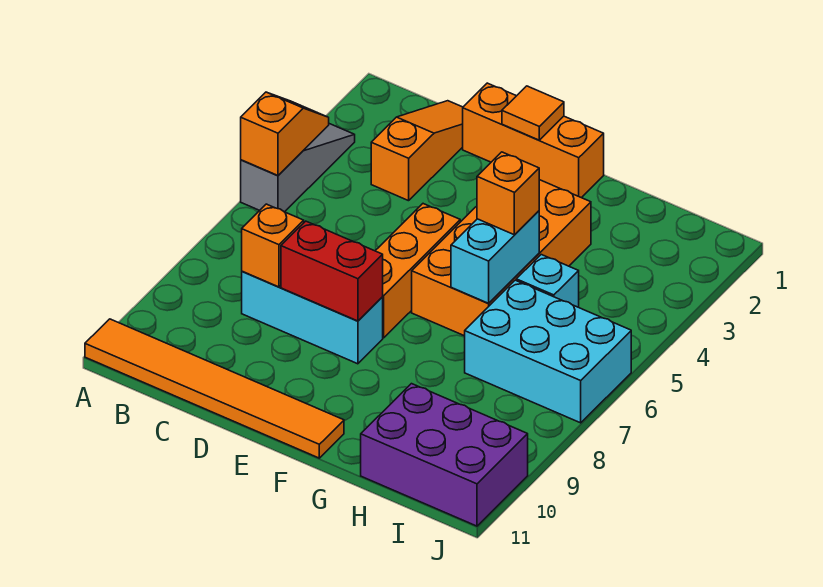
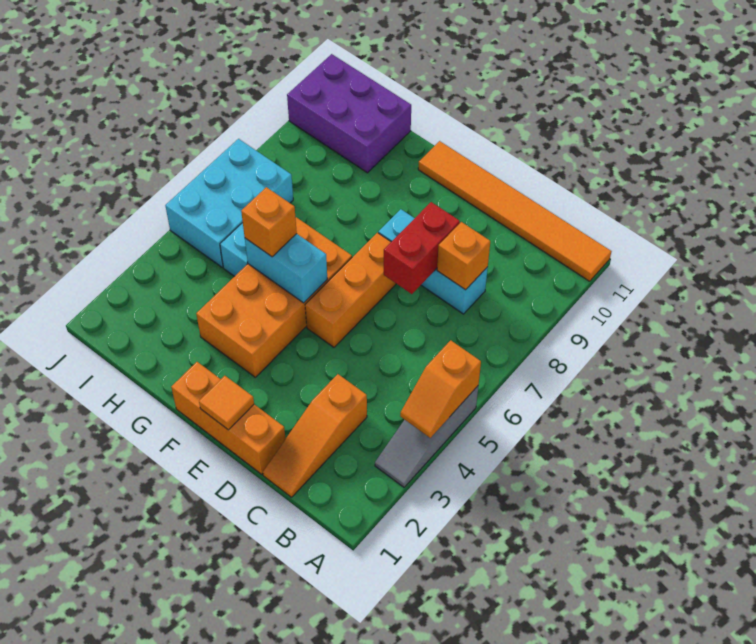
red 1x2 brick [281,221,383,321] -> red 1x2 brick turned to [384,202,460,294]
cyan 1x2 brick [451,211,539,303] -> cyan 1x2 brick turned to [245,234,327,303]
cyan 2x3 brick [465,280,631,423] -> cyan 2x3 brick turned to [165,139,293,267]

